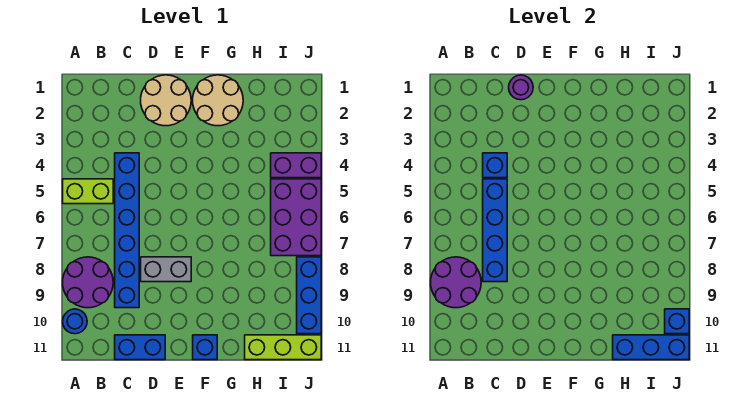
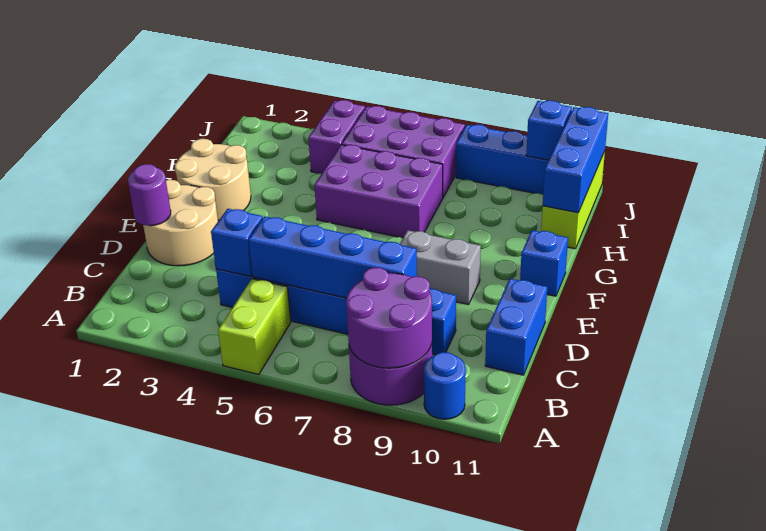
grey 1x2 brick [141,257,191,282] -> grey 1x2 brick turned to [400,230,481,305]
none -> purple 2x3 brick [314,145,443,238]

